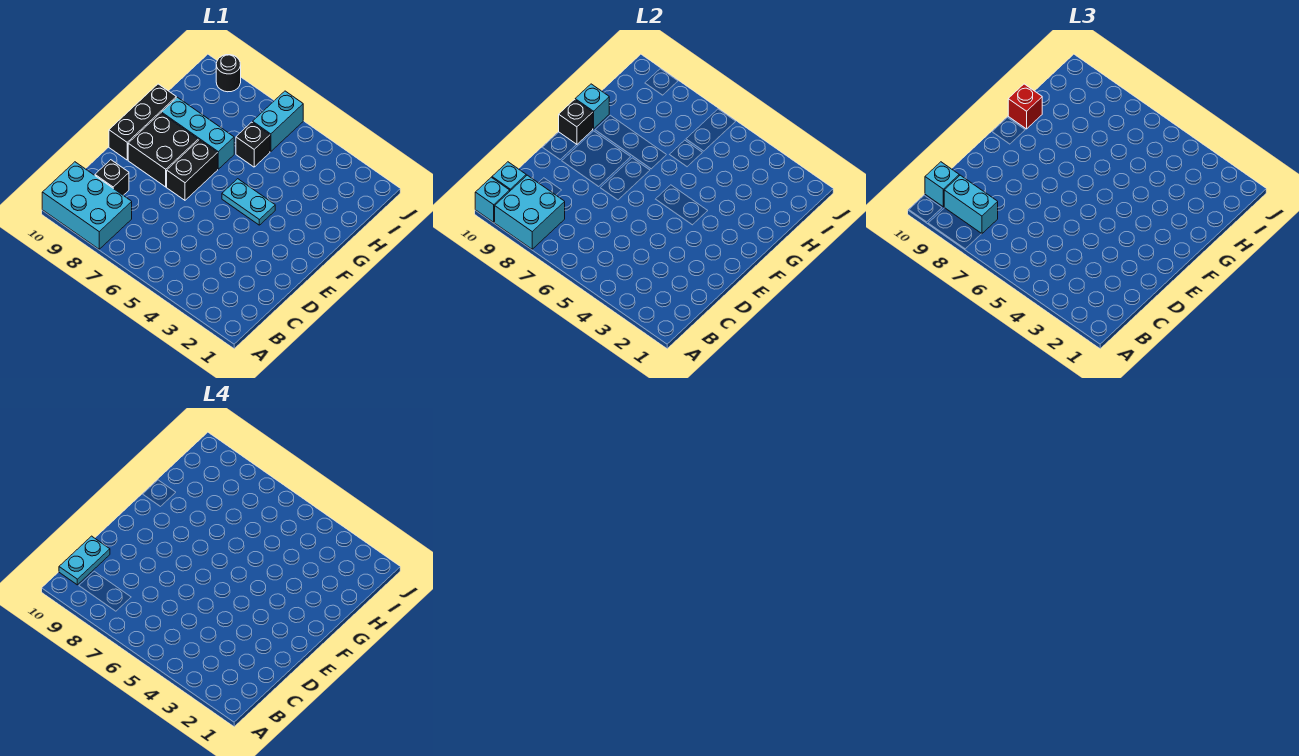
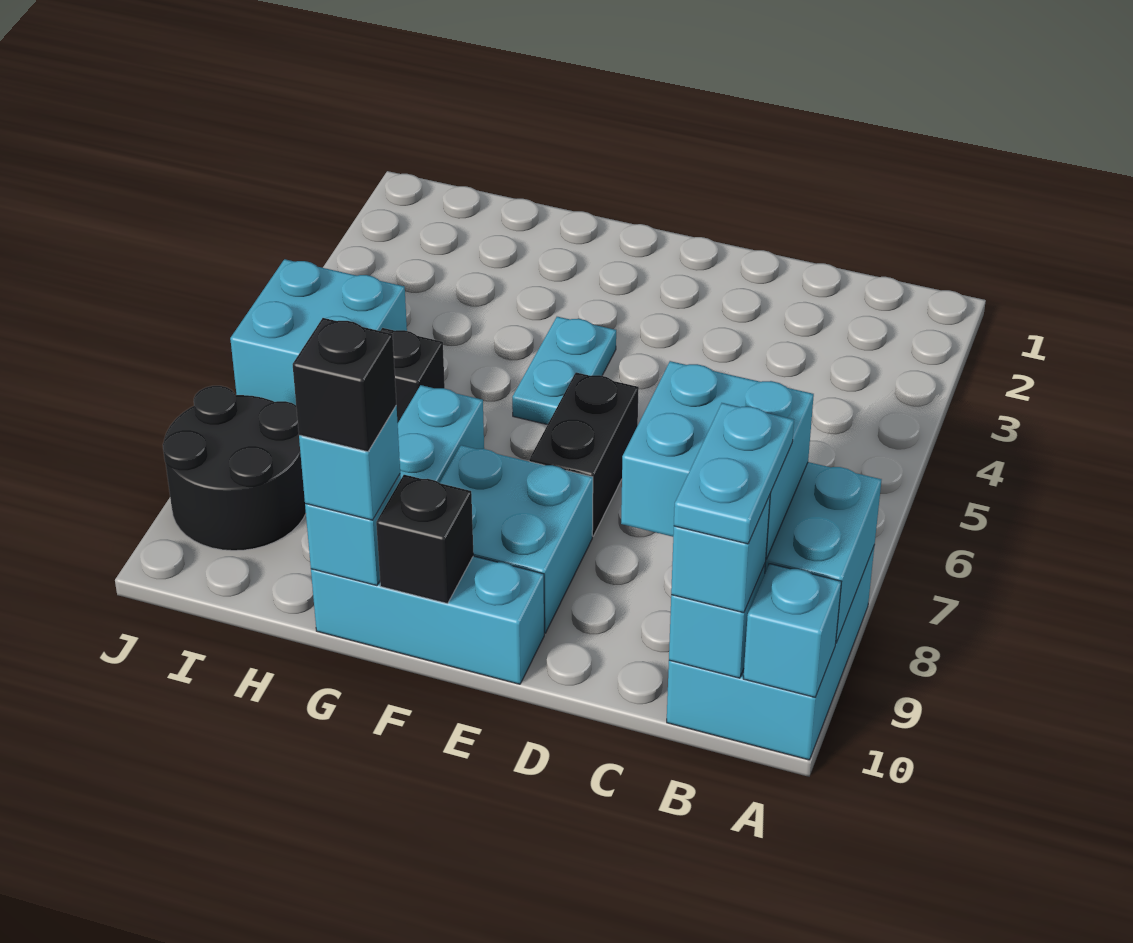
cyan 1x2 brick [944,175,998,234] -> cyan 2x2 brick [621,361,814,559]
cyan 1x2 plate [59,536,110,585] -> cyan 1x2 plate turned to [674,403,794,544]
black 1x1 brick [95,160,129,195] -> black 1x1 brick moved to [293,318,396,452]
black 1x2 brick [167,140,218,200] -> black 1x2 brick turned to [529,372,639,536]
black 2x2 brick [128,113,198,187] -> cyan 2x2 brick [440,445,593,633]
black 1x3 brick [109,84,176,160] -> cyan 1x3 brick [311,556,544,684]
red 1x1 brick [1008,84,1042,129] -> cyan 1x1 brick [299,406,400,520]
cyan 1x2 brick [253,91,303,152] -> cyan 2x2 brick [230,259,407,405]
black 1x1 round brick [216,55,241,92] -> black 2x2 round brick [163,386,306,551]

